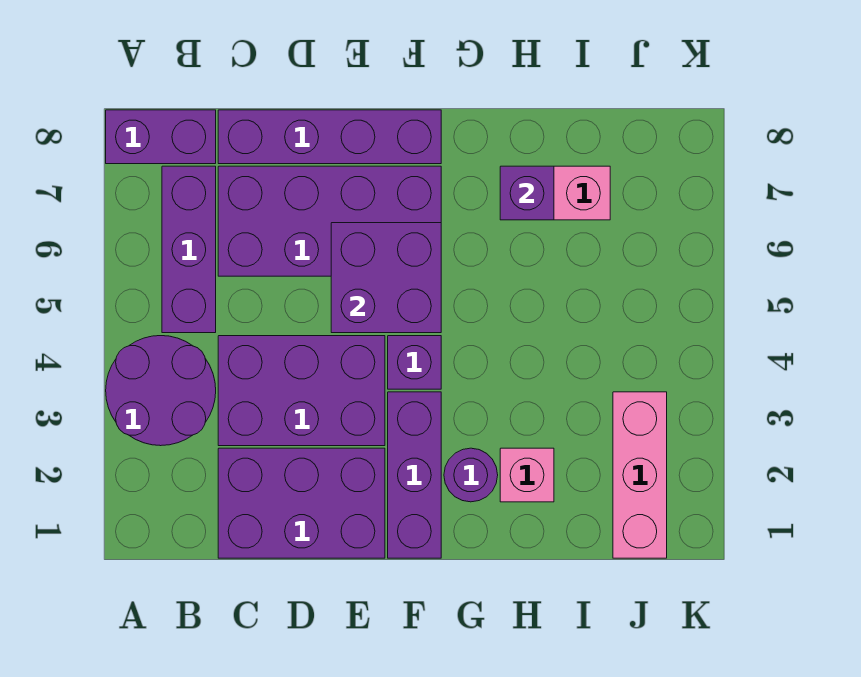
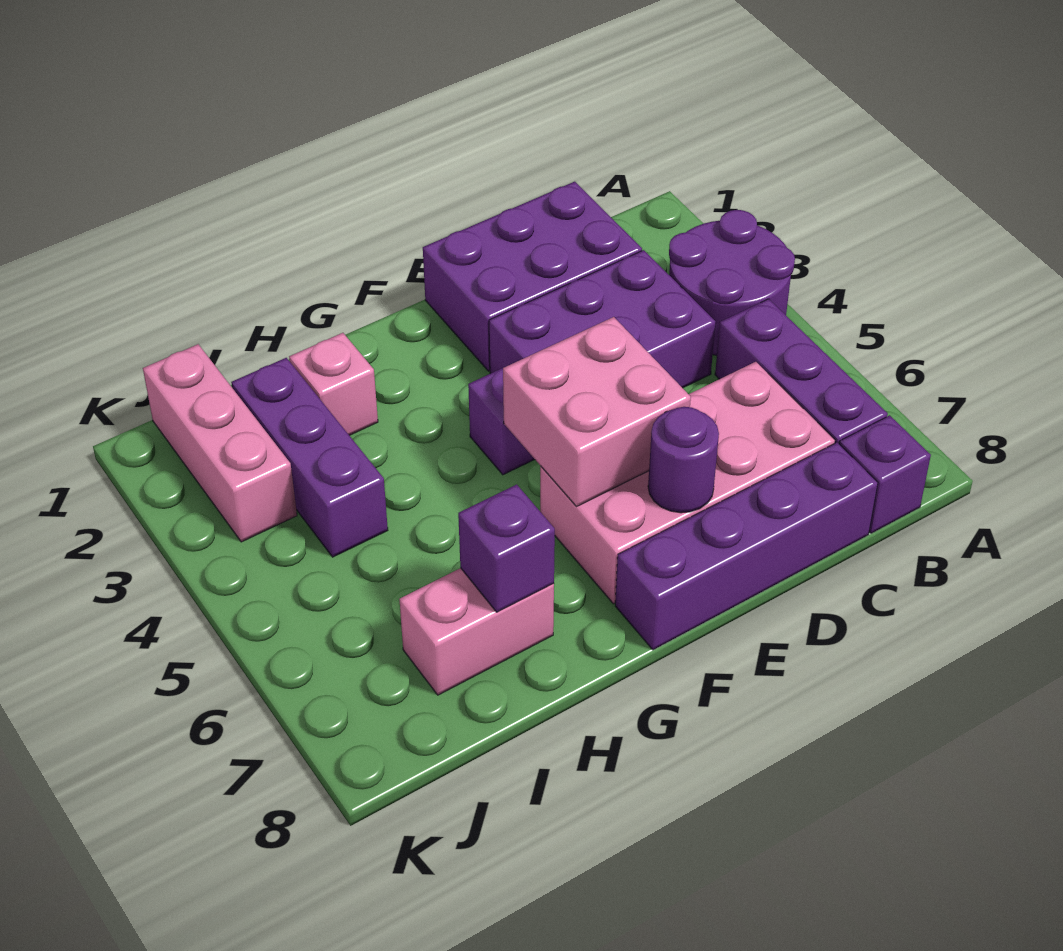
purple 1x2 brick [106,110,216,164] -> purple 1x1 brick [839,415,931,533]
purple 2x4 brick [218,166,441,276] -> pink 2x4 brick [540,362,835,604]
purple 2x2 brick [331,223,441,333] -> pink 2x2 brick [503,317,691,506]
purple 1x3 brick [388,392,441,558] -> purple 1x3 brick moved to [231,358,388,557]
purple 1x1 round brick [444,448,498,502] -> purple 1x1 round brick moved to [648,407,719,513]

